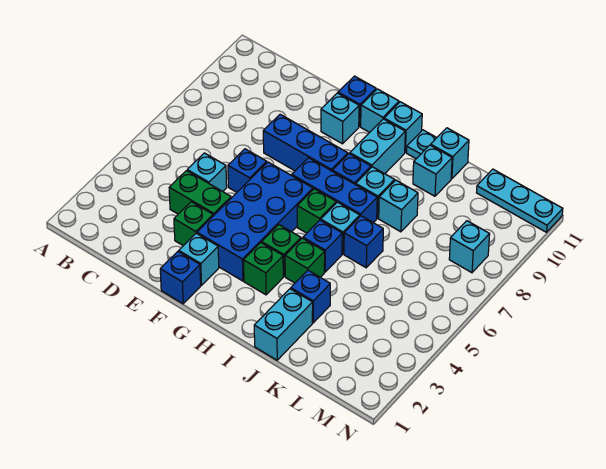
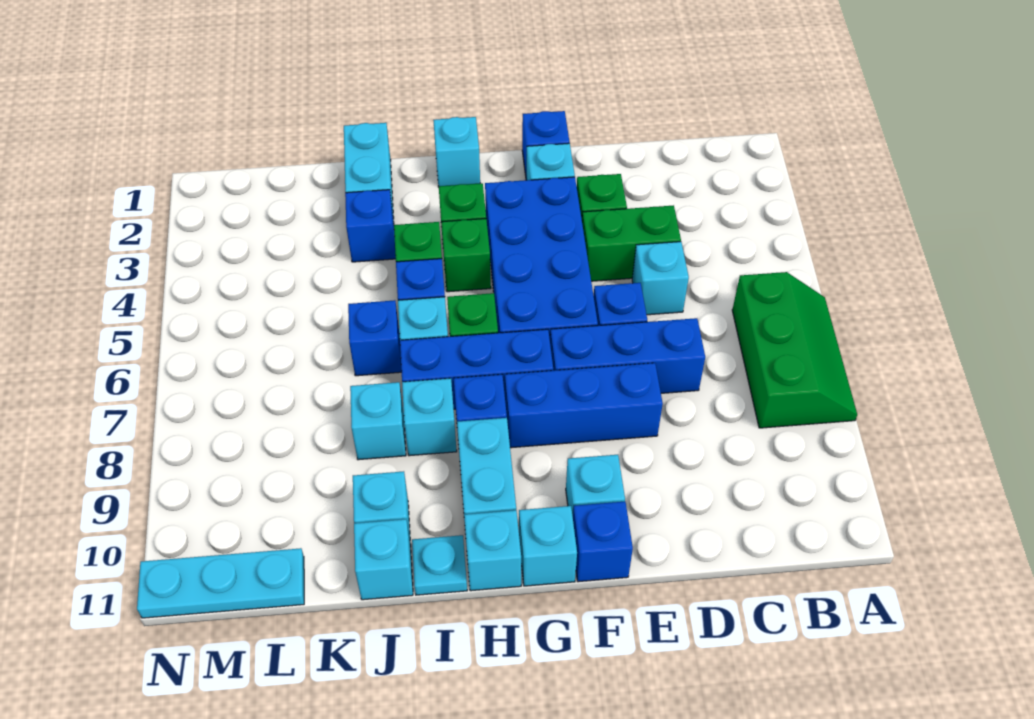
none -> green 2x3 slope [732,272,857,428]
none -> blue 1x3 brick [550,318,705,393]
cyan 1x1 brick [449,221,490,273] -> cyan 1x1 brick moved to [433,117,480,187]

